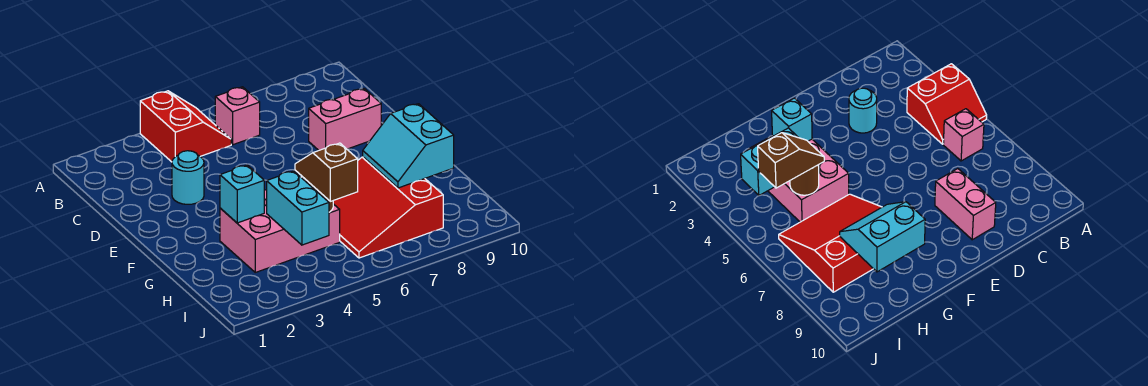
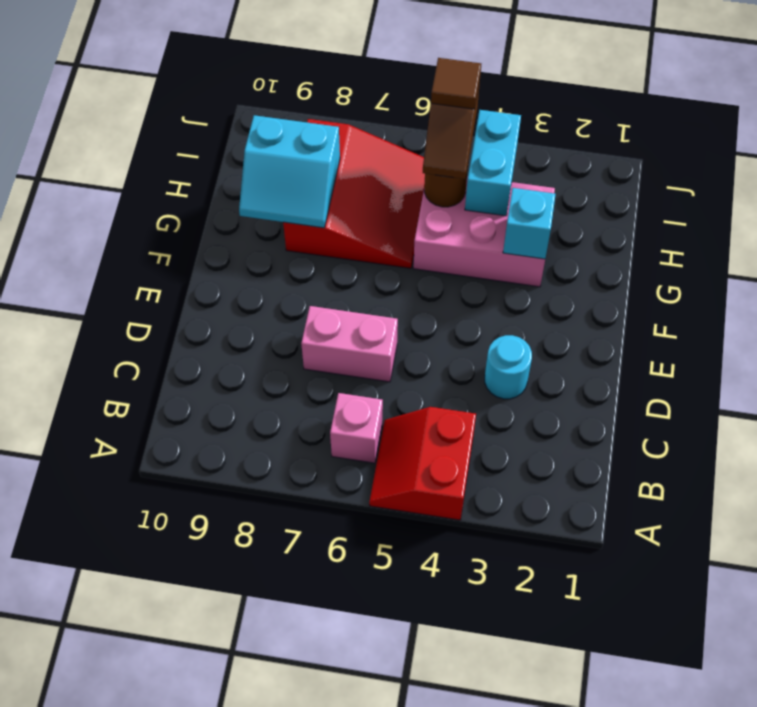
pink 1x2 brick [309,89,381,150] -> pink 1x2 brick moved to [301,306,398,382]
cyan 2x2 slope [363,104,454,188] -> cyan 2x2 slope turned to [239,115,340,228]
none -> brown 1x1 tile [431,58,481,109]

